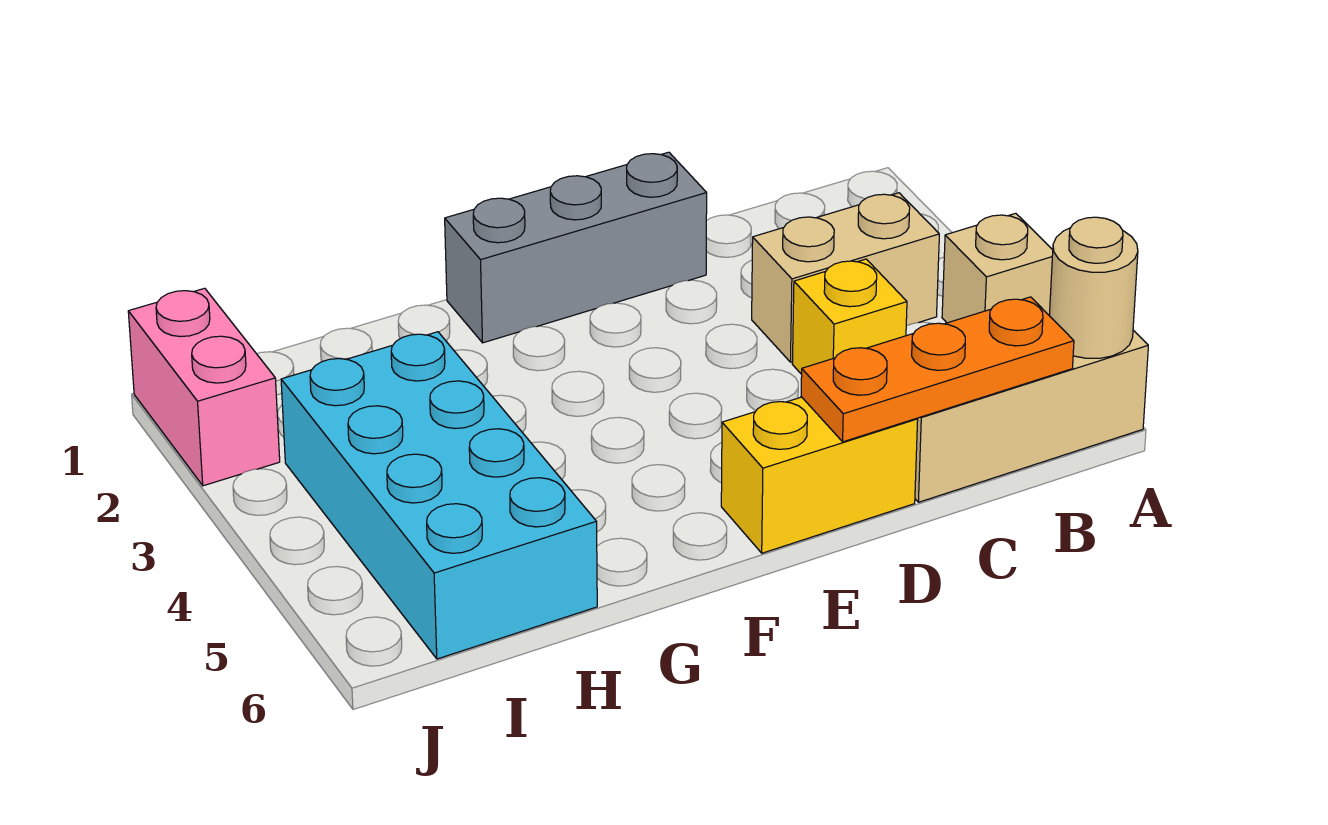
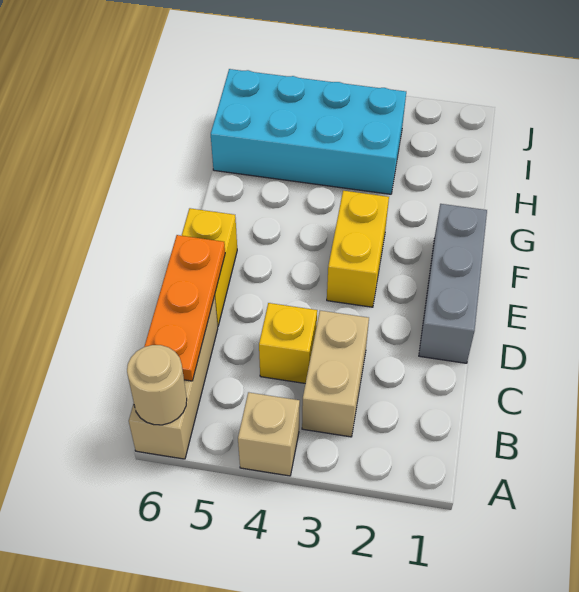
none -> yellow 1x2 brick [327,191,389,307]
pink 1x2 brick [128,288,280,486] -> none

